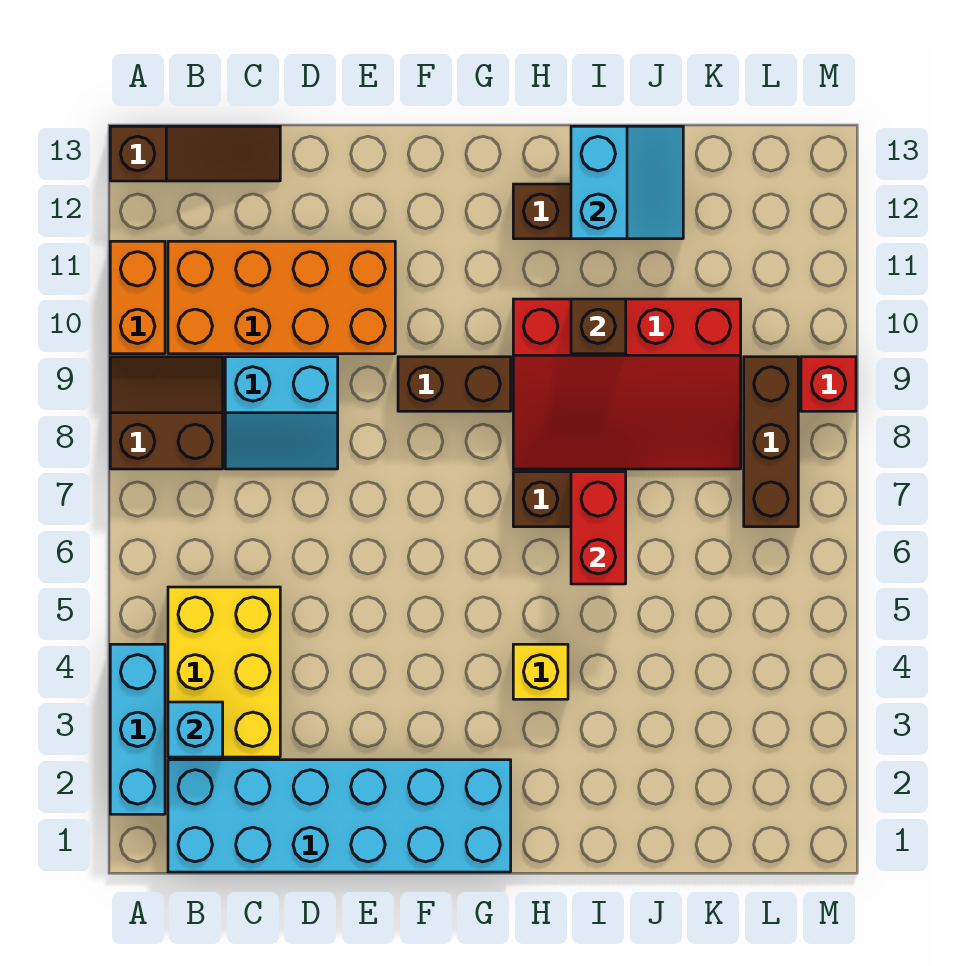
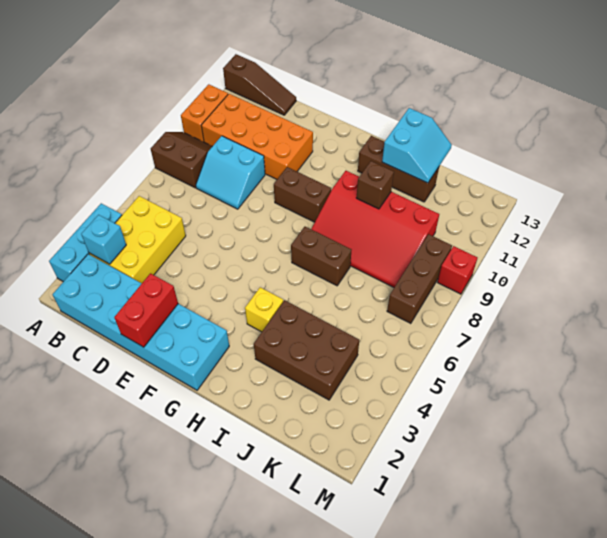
none -> brown 2x3 brick [254,300,359,400]
red 1x2 brick [571,472,626,584] -> red 1x2 brick moved to [114,273,178,347]

